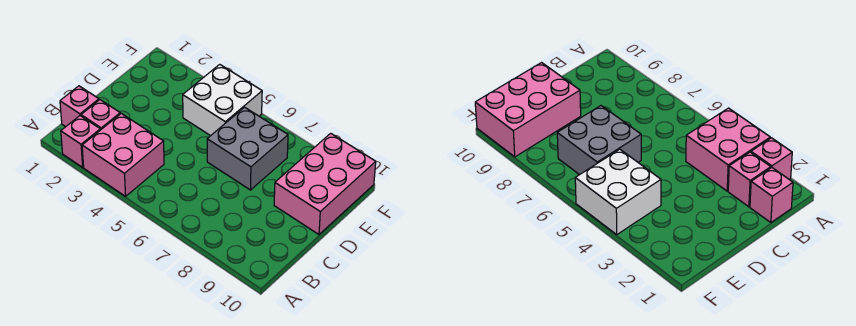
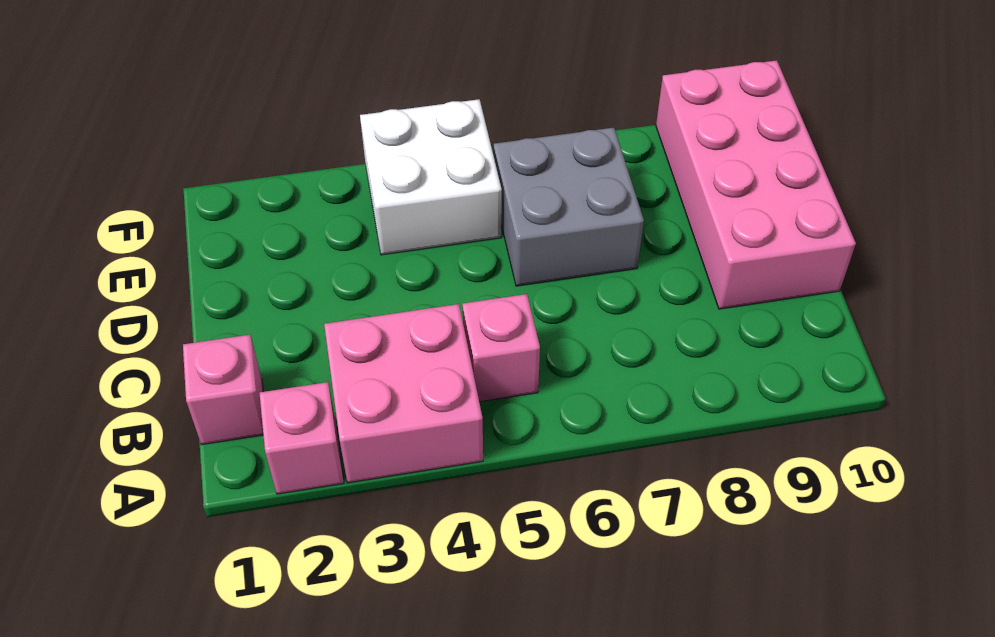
pink 1x1 brick [81,100,120,130] -> pink 1x1 brick moved to [462,294,540,402]
pink 2x3 brick [274,133,376,234] -> pink 2x4 brick [656,60,856,309]

